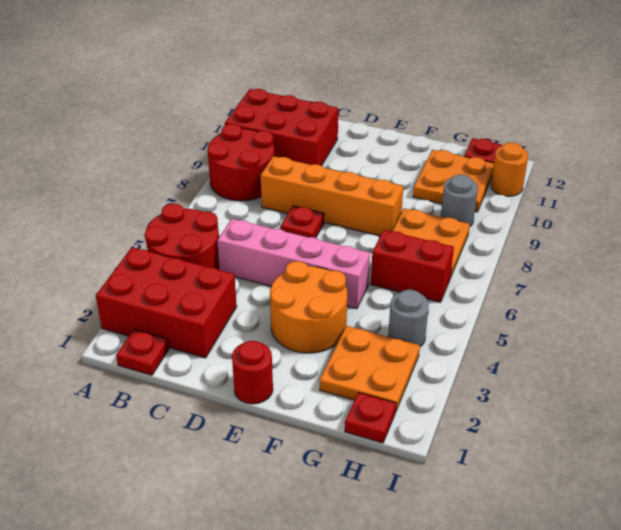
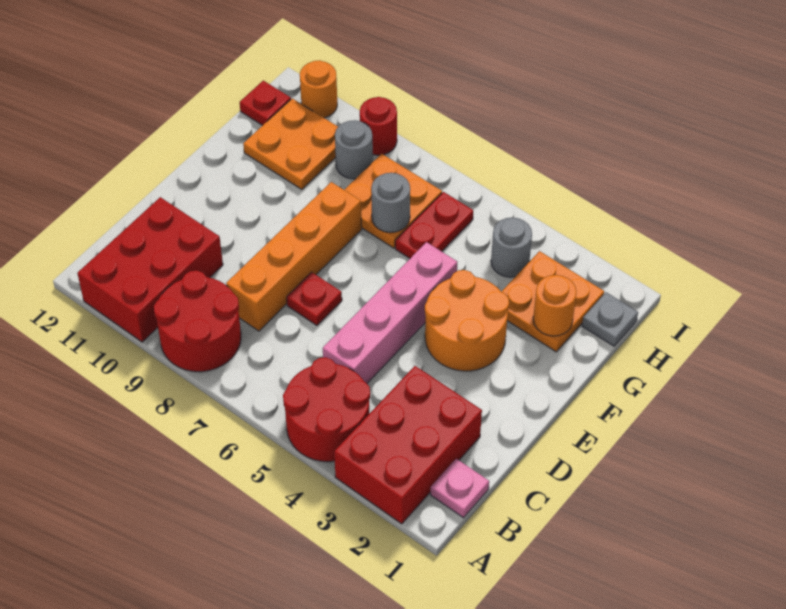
red 1x1 plate [116,329,169,375] -> pink 1x1 plate [431,459,489,518]
red 1x1 round brick [232,341,273,404] -> red 1x1 round brick moved to [360,97,397,155]
none -> orange 1x1 round brick [533,275,576,336]
red 1x2 brick [371,230,454,302] -> red 1x2 plate [395,192,473,258]
none -> grey 1x1 round brick [371,173,410,233]
red 1x1 plate [345,392,396,443] -> grey 1x1 plate [582,292,638,346]

